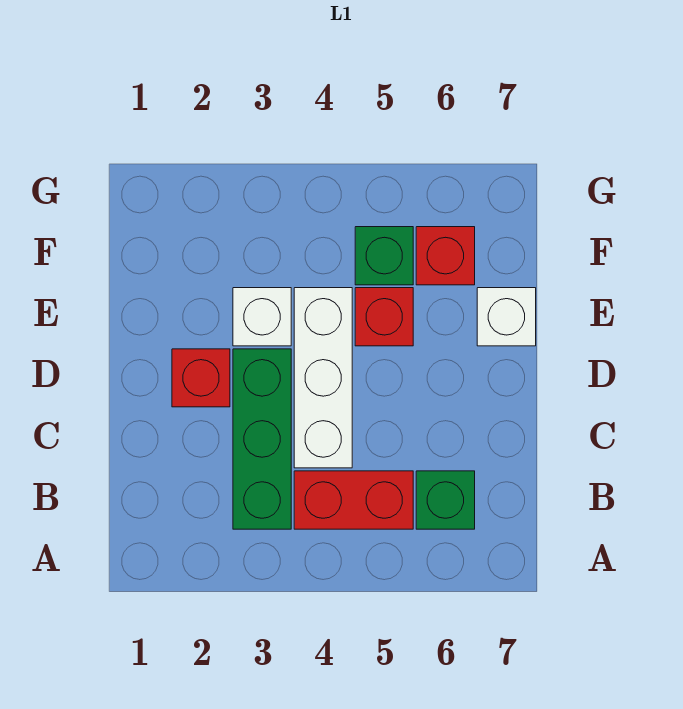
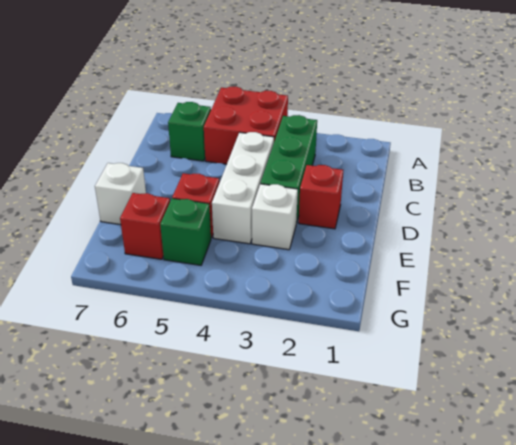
red 1x2 brick [294,471,413,529] -> red 2x2 brick [204,86,288,164]

